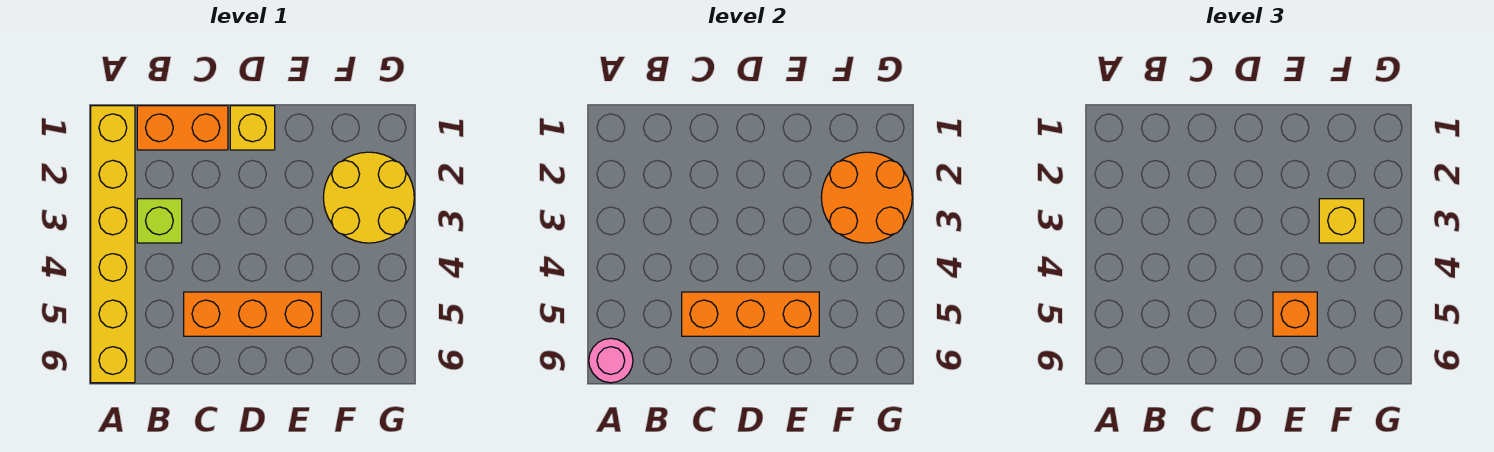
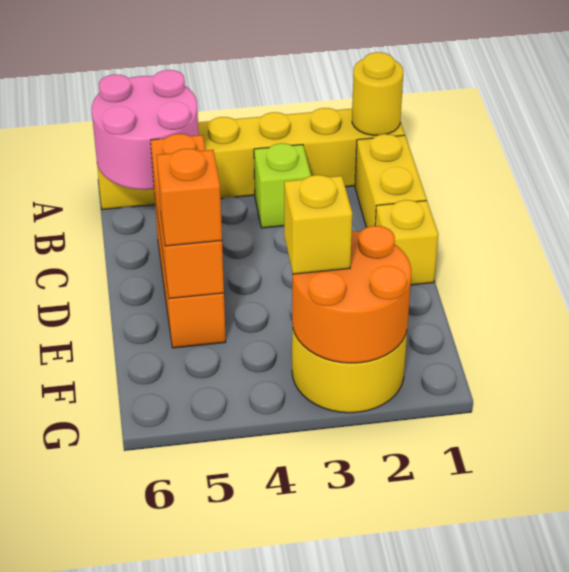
none -> yellow 1x1 round brick [352,52,403,135]
pink 1x1 round brick [589,338,633,383] -> pink 2x2 round brick [92,70,199,190]
orange 1x2 brick [137,106,228,150] -> yellow 1x2 brick [355,134,427,227]

